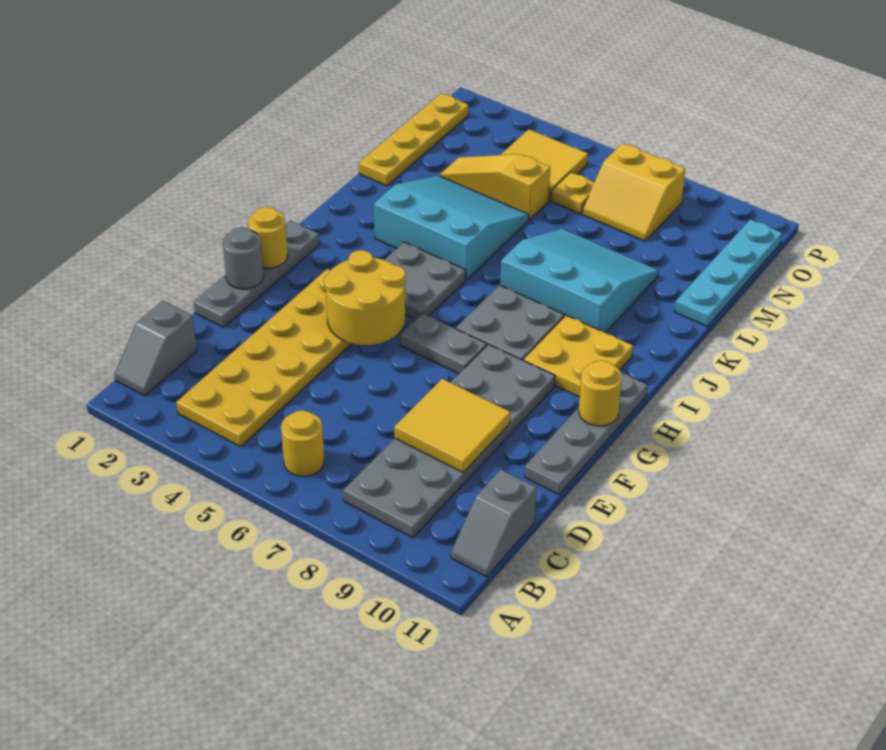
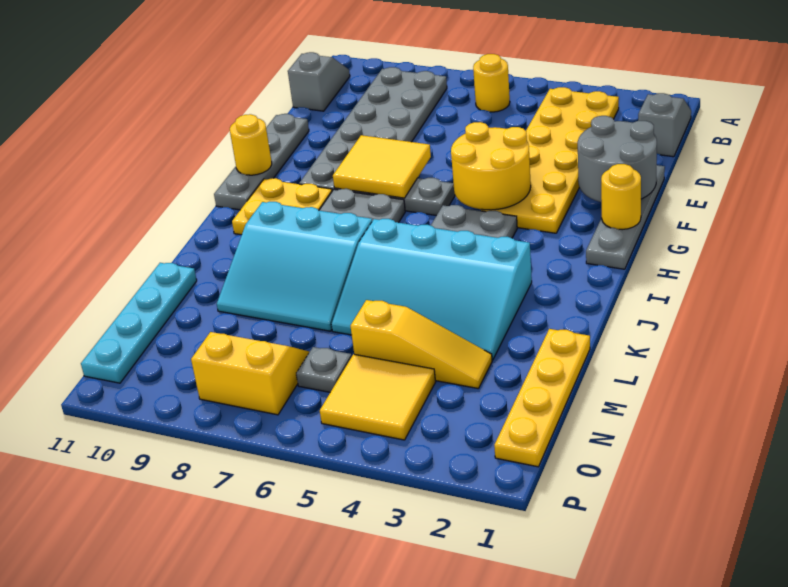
yellow 2x2 tile [394,379,510,472] -> yellow 2x2 tile moved to [333,135,431,198]
grey 1x1 round brick [223,227,264,289] -> grey 2x2 round brick [578,116,657,202]
cyan 3x3 slope [374,176,529,280] -> cyan 3x4 slope [332,219,532,360]
yellow 1x1 plate [551,172,594,214] -> grey 1x1 plate [296,347,352,392]

